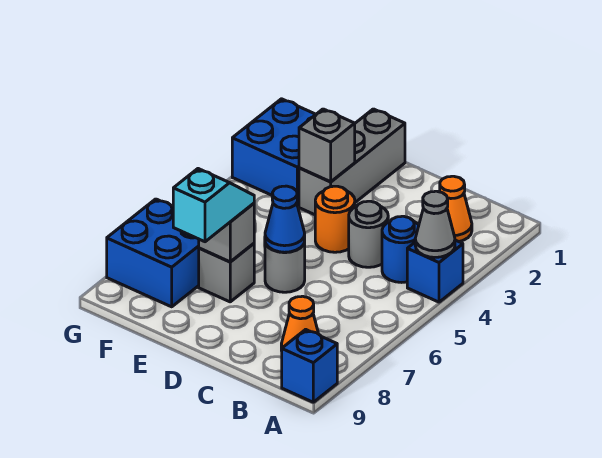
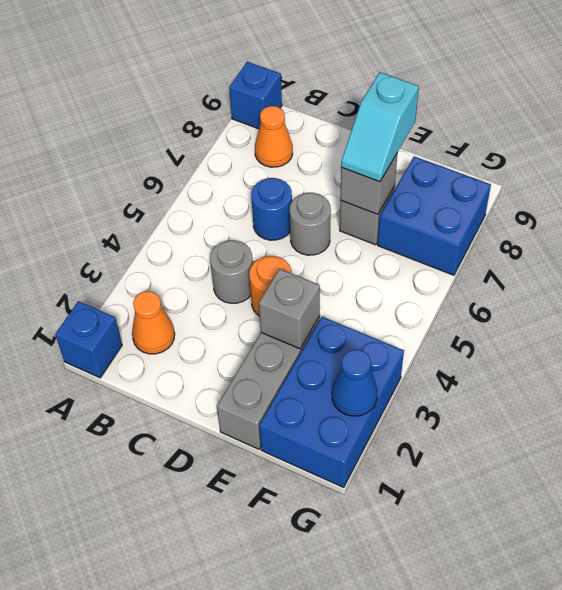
blue 1x1 brick [407,240,463,302] -> blue 1x1 brick moved to [55,301,122,378]
grey 1x1 cone [415,191,455,257] -> none
blue 1x1 round brick [382,216,419,282] -> blue 1x1 round brick moved to [251,178,292,240]
blue 1x1 cone [265,186,305,252] -> blue 1x1 cone moved to [332,349,377,416]
blue 2x2 brick [232,99,316,206] -> blue 2x3 brick [259,317,404,487]

